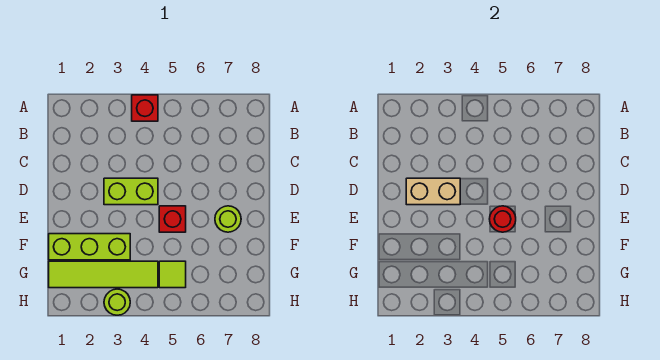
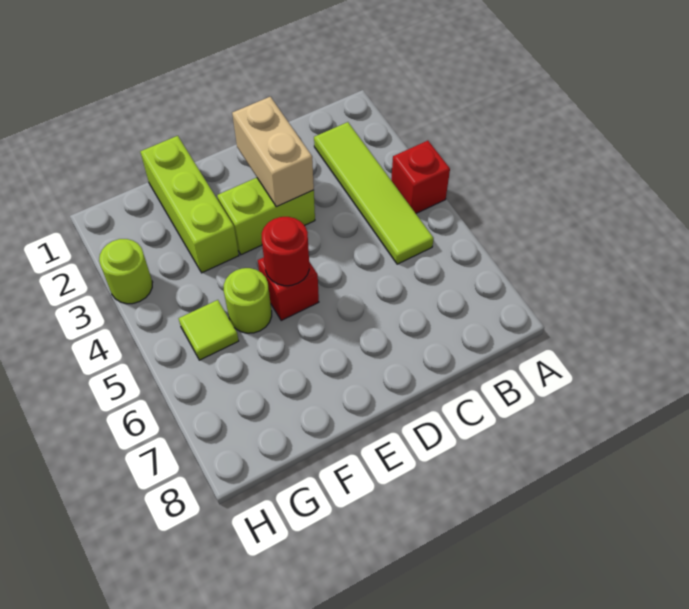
lime 1x2 brick [104,178,158,205] -> lime 1x2 brick turned to [217,178,315,255]
lime 1x1 round brick [215,206,241,232] -> lime 1x1 round brick moved to [224,268,272,333]
lime 1x4 tile [49,261,158,288] -> lime 1x4 tile moved to [314,122,434,264]

